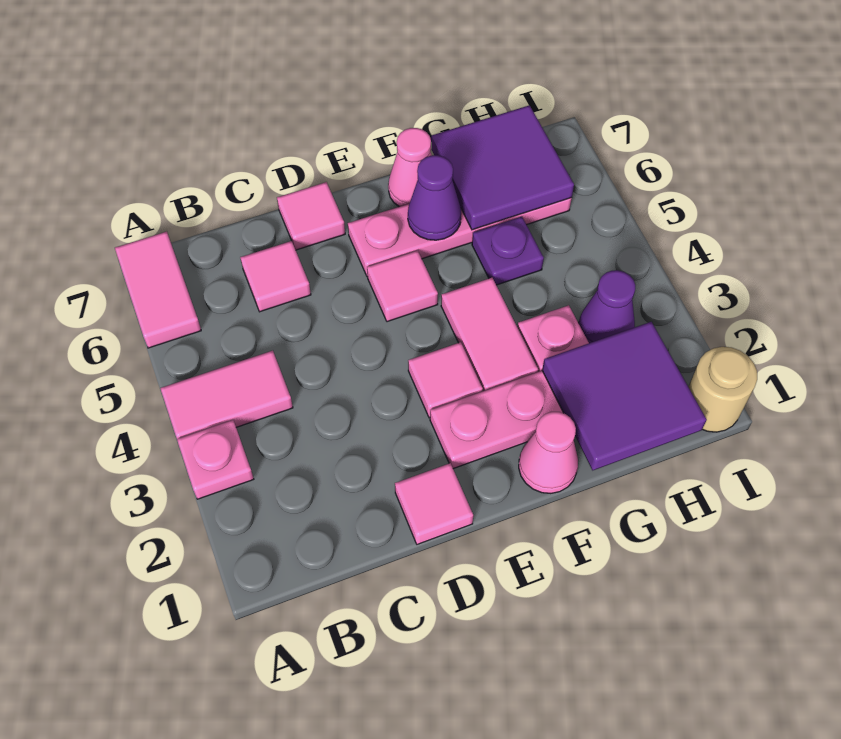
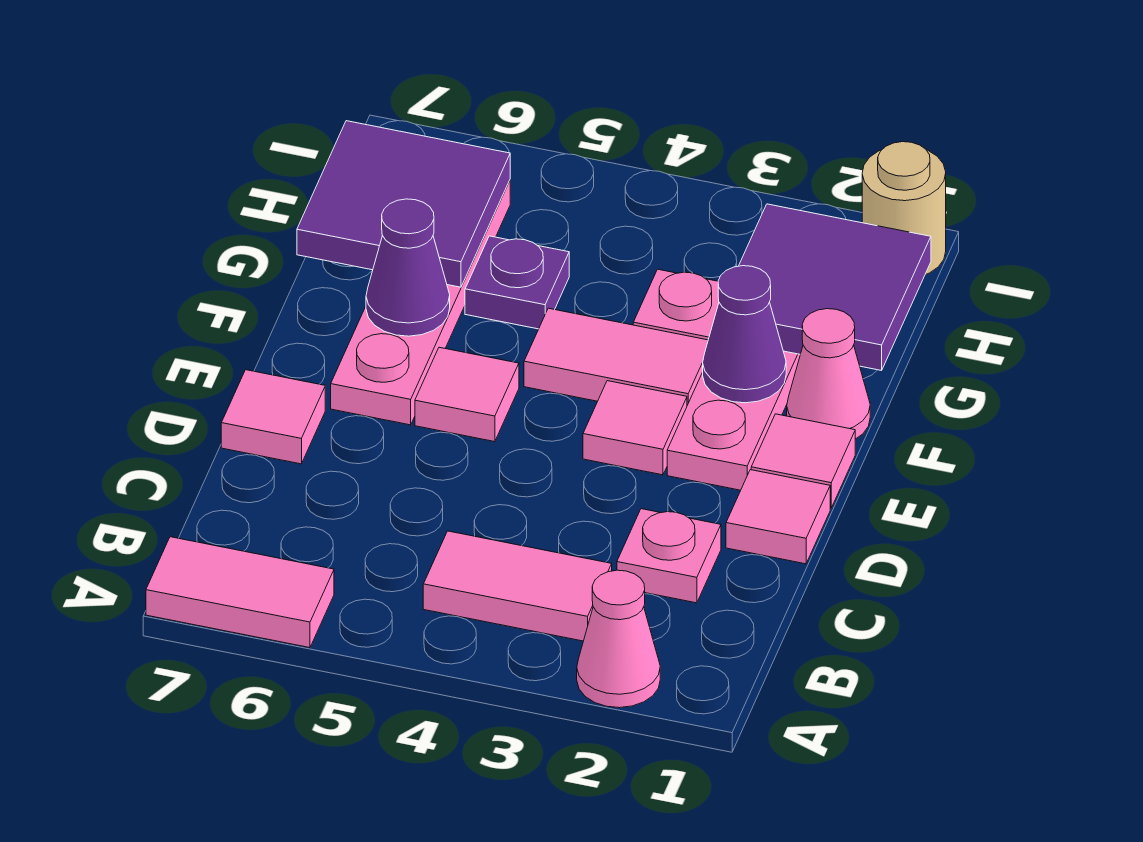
pink 1x1 plate [177,420,254,499] -> pink 1x1 plate moved to [617,509,721,603]
pink 1x2 tile [160,351,293,439] -> pink 1x2 tile turned to [423,531,612,641]
pink 1x1 tile [240,241,311,312] -> pink 1x1 tile moved to [751,414,855,508]
pink 1x1 cone [388,128,432,207] -> pink 1x1 cone moved to [577,570,660,708]
purple 1x1 cone [579,270,635,343] -> purple 1x1 cone moved to [703,266,786,403]

